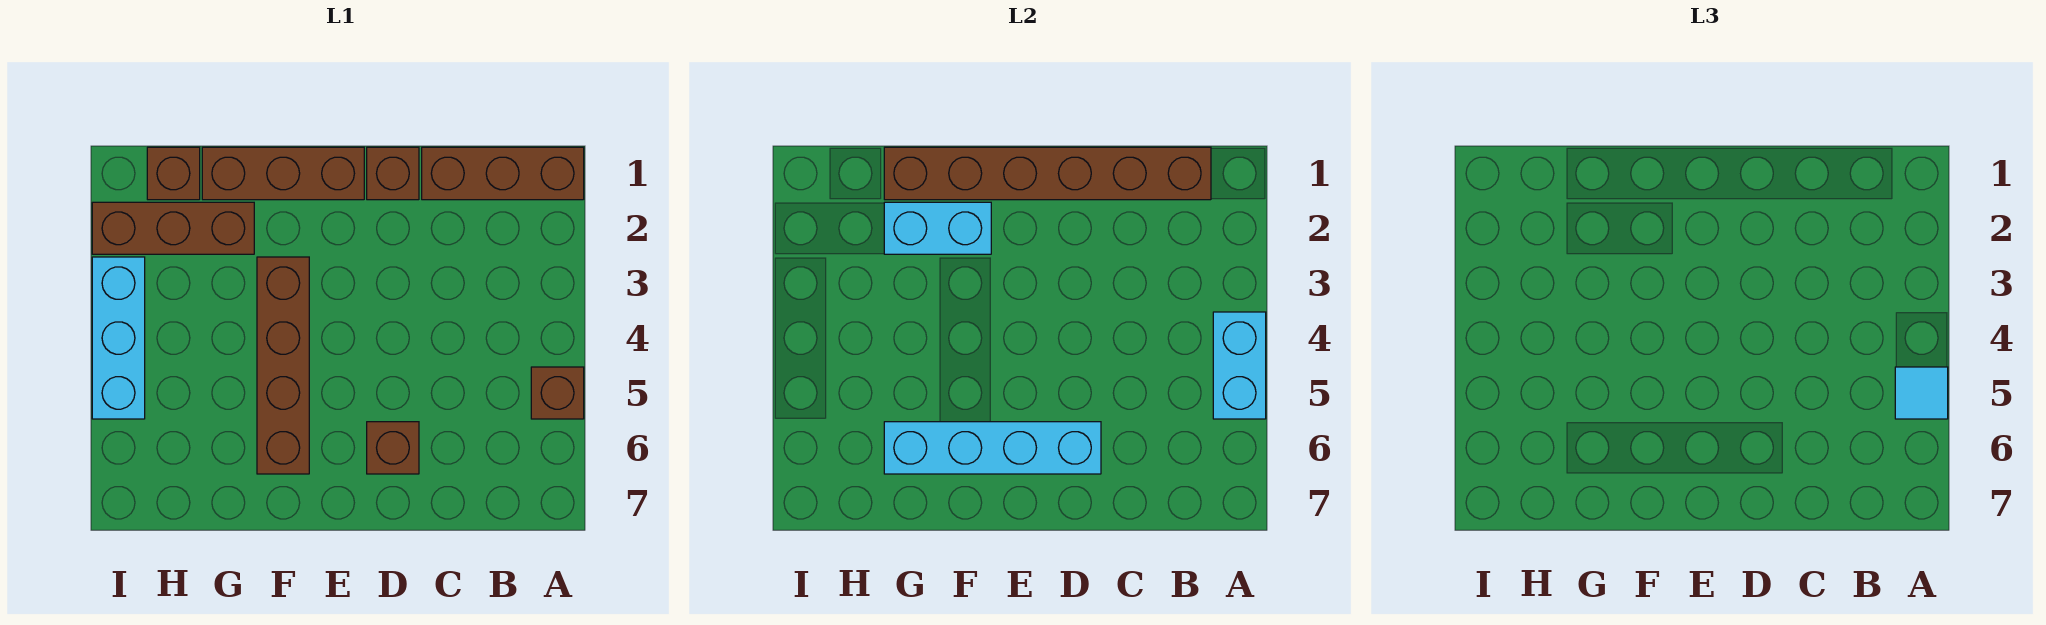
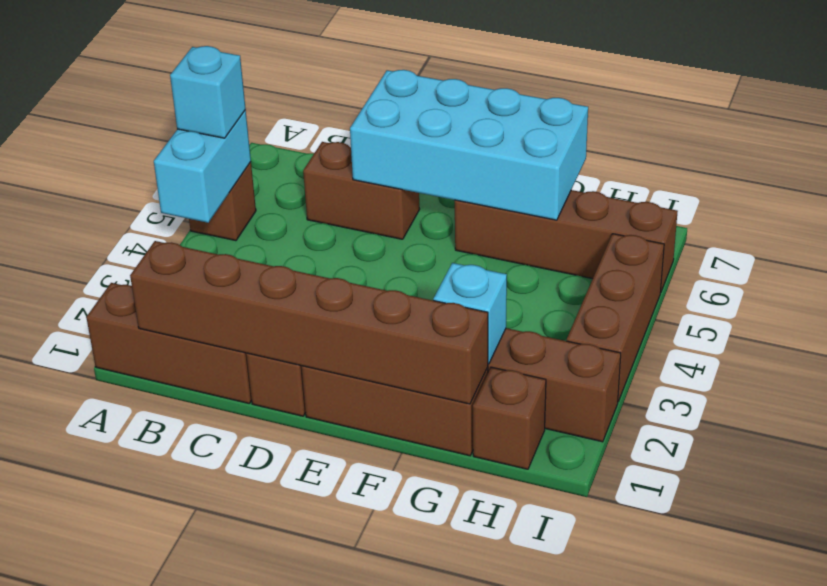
cyan 1x1 tile [1895,367,1948,419] -> cyan 1x1 brick [170,46,246,138]
brown 1x1 brick [367,422,419,474] -> brown 1x2 brick [303,142,420,239]
cyan 1x4 brick [884,422,1101,474] -> cyan 2x4 brick [350,70,588,220]
cyan 1x2 brick [884,202,991,254] -> cyan 1x1 brick [433,263,507,364]
brown 1x4 brick [257,257,309,474] -> brown 1x4 brick turned to [455,190,678,293]
cyan 1x3 brick [92,257,145,419] -> brown 1x3 brick [567,234,664,401]

